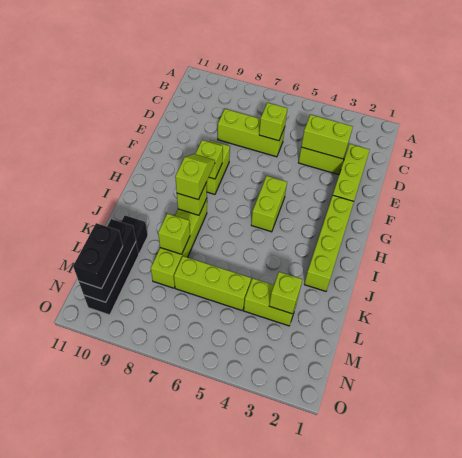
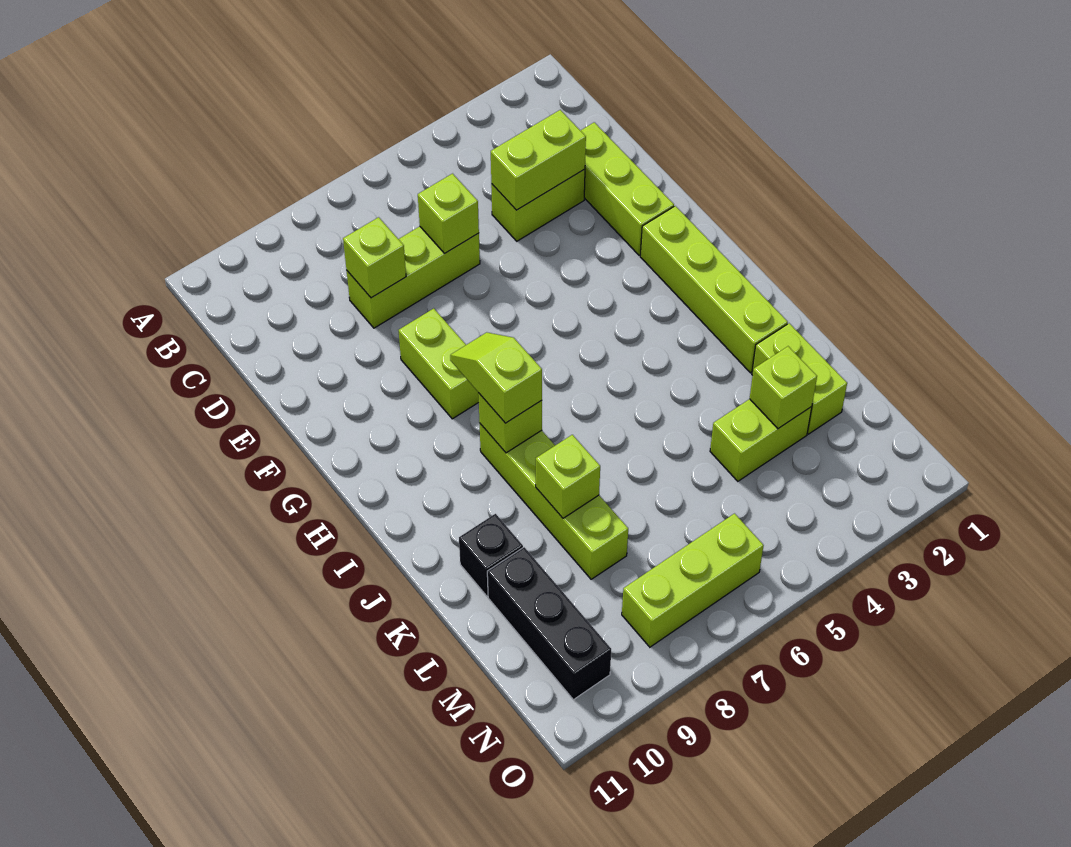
lime 1x2 brick [251,176,287,232] -> lime 1x2 brick moved to [752,323,847,434]
lime 1x1 brick [195,140,223,179] -> lime 1x1 brick moved to [343,217,406,298]
lime 1x3 brick [174,256,251,310] -> lime 1x3 brick moved to [622,514,764,647]
black 1x3 brick [79,219,136,302] -> none
black 1x2 brick [73,223,123,289] -> none

